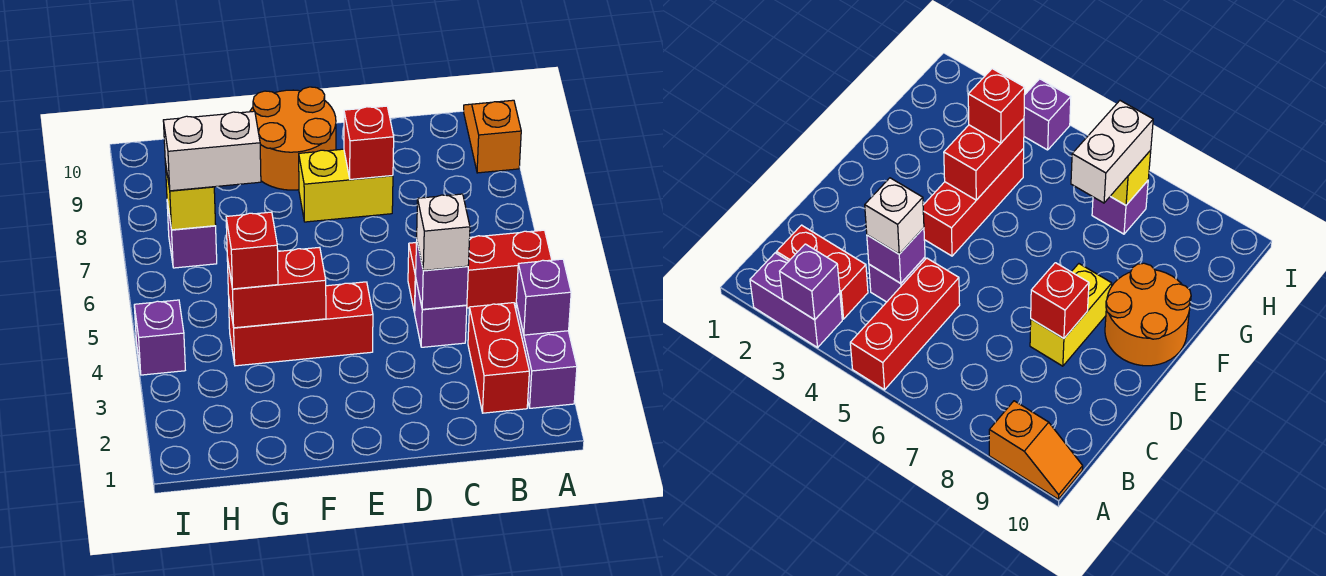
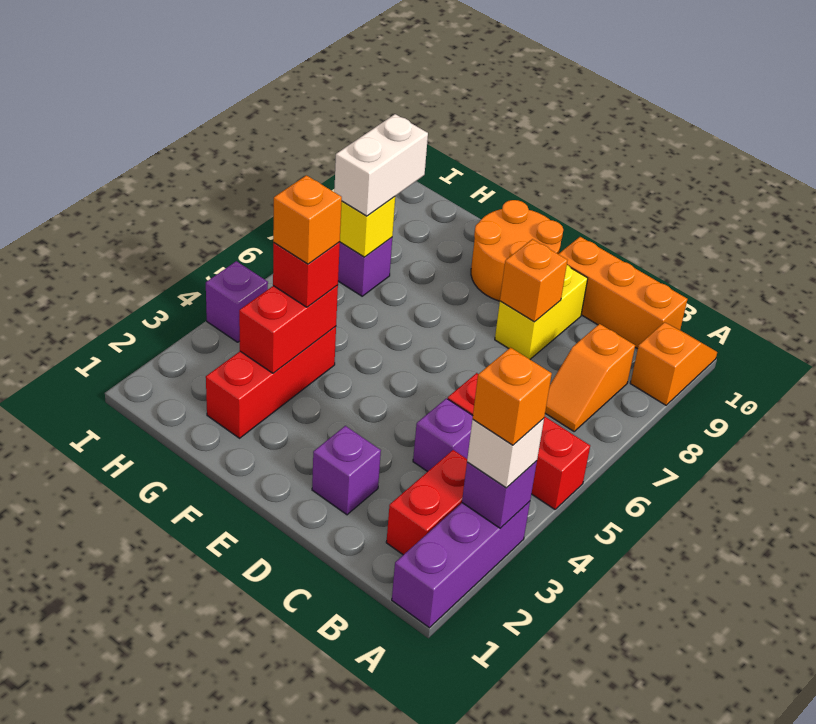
purple 1x2 brick [516,304,577,408] -> purple 1x3 brick [392,501,530,628]
none -> orange 1x1 brick [473,348,552,445]
none -> orange 1x2 slope [545,324,635,431]
none -> orange 1x3 brick [559,237,687,349]
purple 1x1 brick [415,242,468,309] -> purple 1x1 brick moved to [312,426,381,515]
white 1x1 brick [417,194,470,270] -> white 1x1 brick moved to [467,418,544,488]
yellow 1x2 brick [299,149,393,222] -> yellow 1x2 brick turned to [495,265,588,359]
red 1x1 brick [344,106,394,179] -> orange 1x1 brick [500,239,568,322]
red 1x3 brick [229,282,373,366] -> red 1x3 brick turned to [206,326,336,438]
red 1x2 brick [227,247,326,328] -> red 1x2 brick turned to [239,285,338,373]
none -> orange 1x1 brick [273,175,342,264]
white 1x2 brick [163,111,261,191] -> white 1x2 brick turned to [334,114,428,216]

